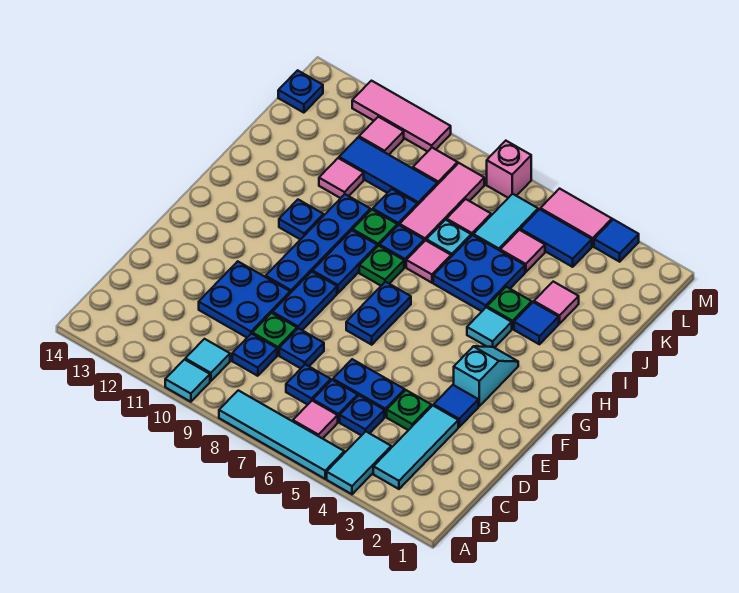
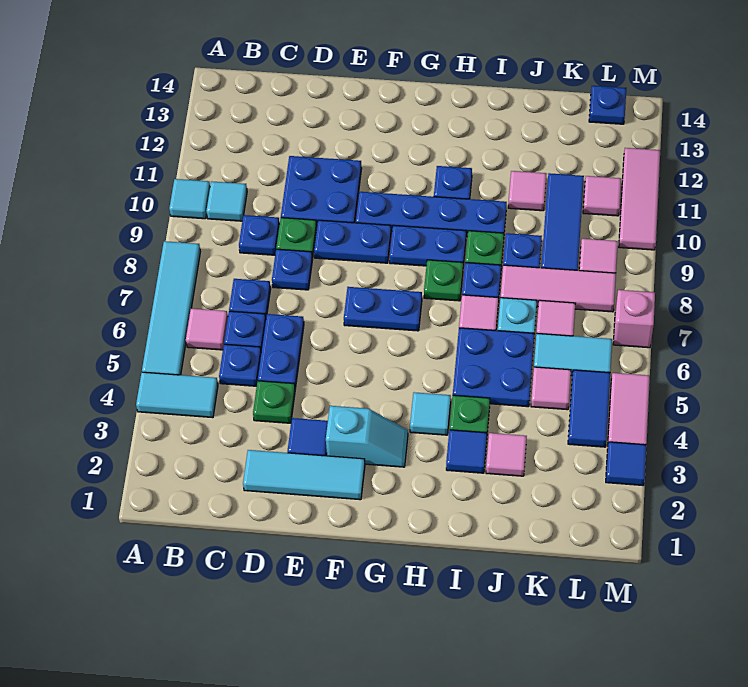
cyan 1x3 tile [373,406,458,489] -> cyan 1x3 tile moved to [243,450,365,500]

